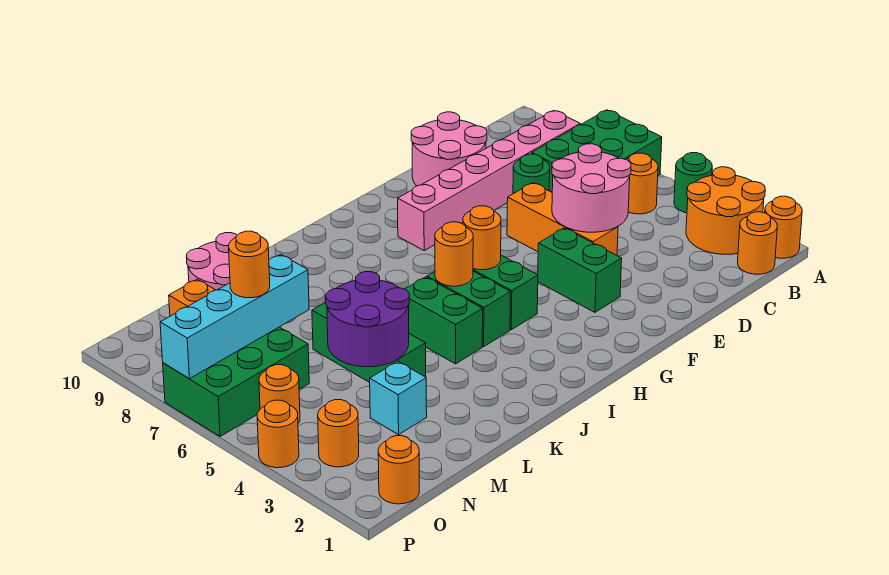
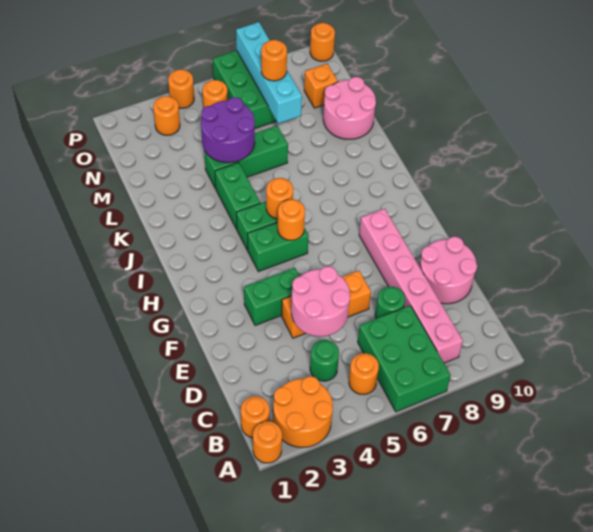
green 1x1 round brick [674,153,712,213] -> green 1x1 round brick moved to [310,340,339,381]
green 1x2 brick [405,277,483,364] -> green 1x2 brick turned to [215,162,260,229]
cyan 1x1 brick [370,361,427,435] -> none
orange 1x1 round brick [378,436,419,504] -> orange 1x1 round brick moved to [310,23,335,61]

